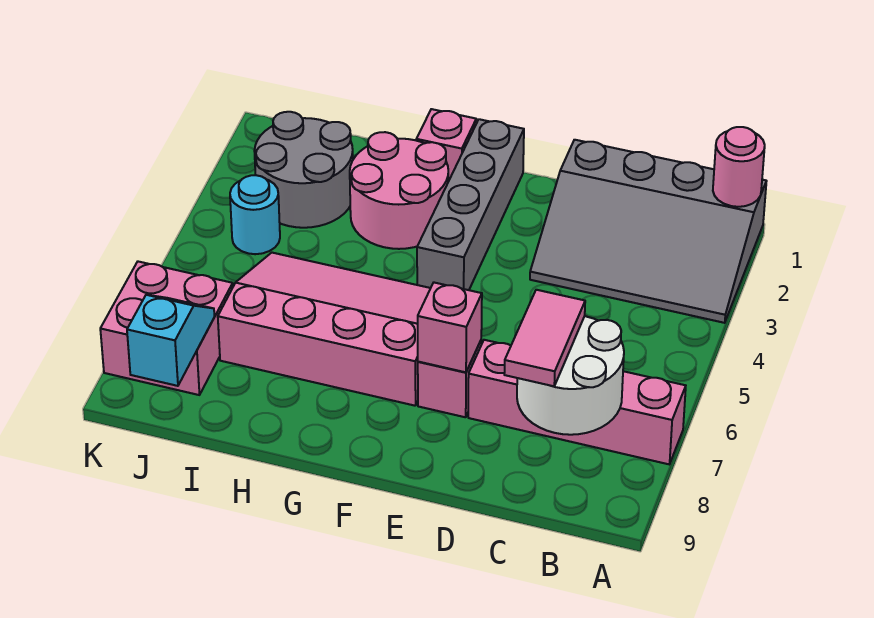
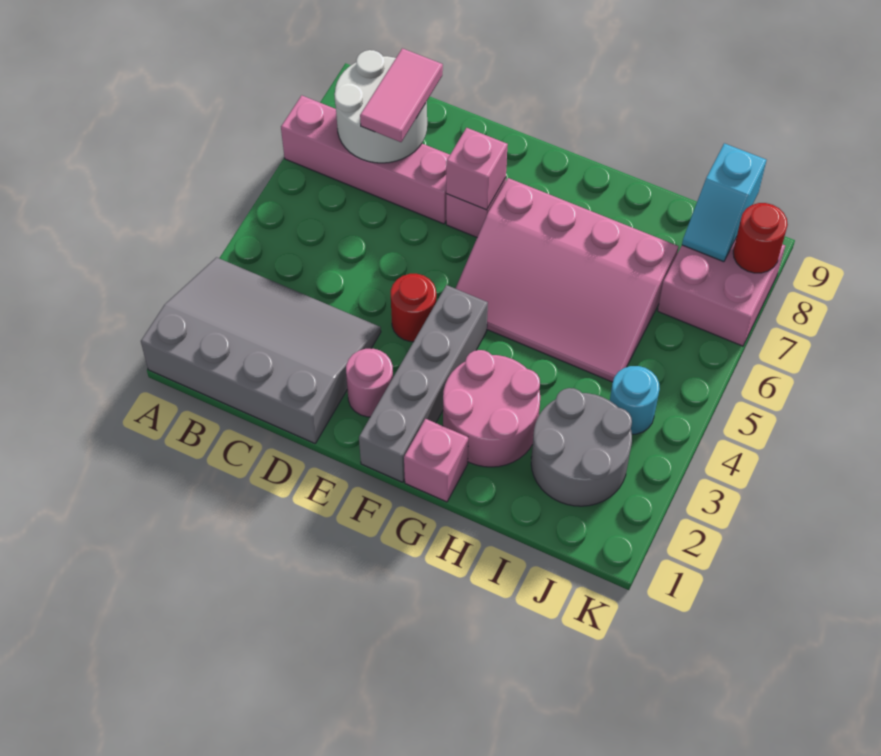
pink 1x1 round brick [713,127,765,207] -> pink 1x1 round brick moved to [346,349,393,417]
none -> red 1x1 round brick [391,274,436,342]
none -> red 1x1 round brick [733,203,788,273]

